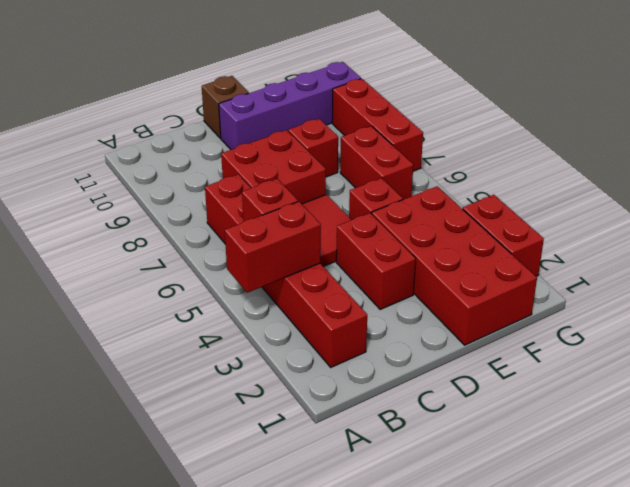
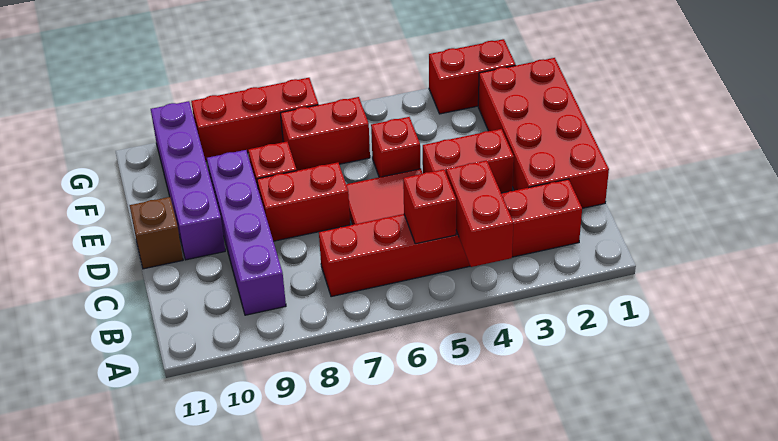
none -> purple 1x4 brick [207,150,286,315]
red 2x2 brick [221,130,326,204] -> red 1x2 brick [257,162,350,241]
red 2x4 brick [372,186,537,345] -> red 2x4 brick turned to [478,58,609,208]

